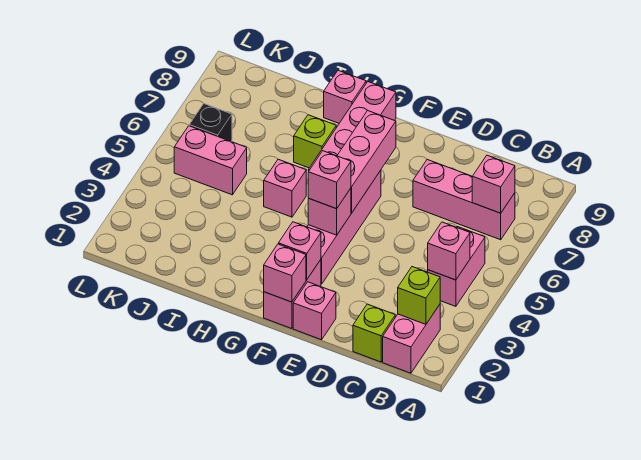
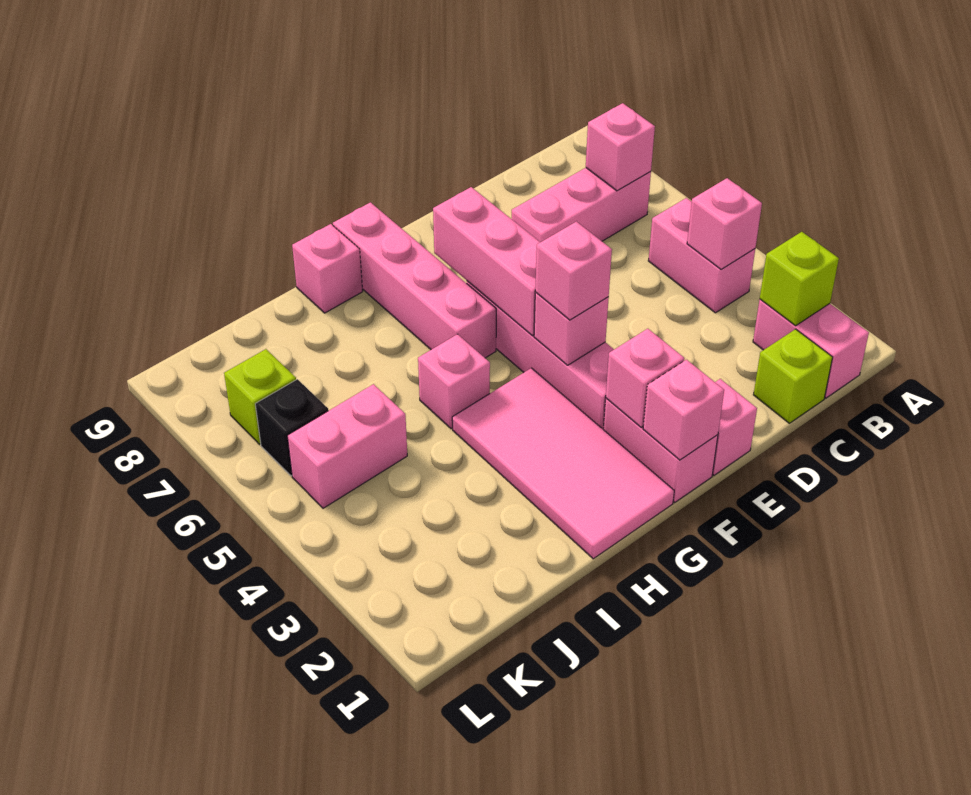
none -> pink 2x4 tile [452,368,674,559]
lime 1x1 brick [294,115,336,168] -> lime 1x1 brick moved to [224,349,296,444]

